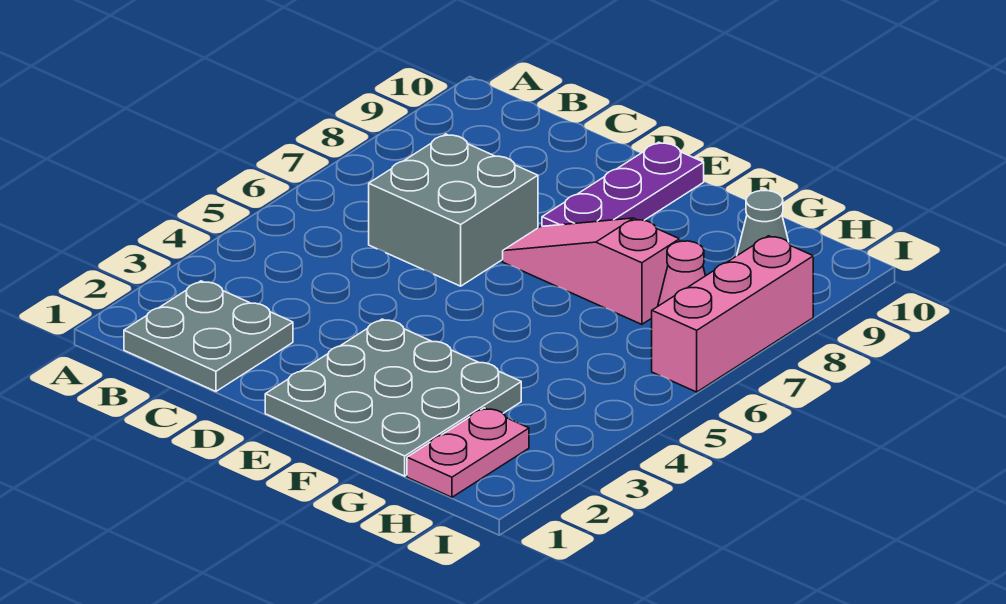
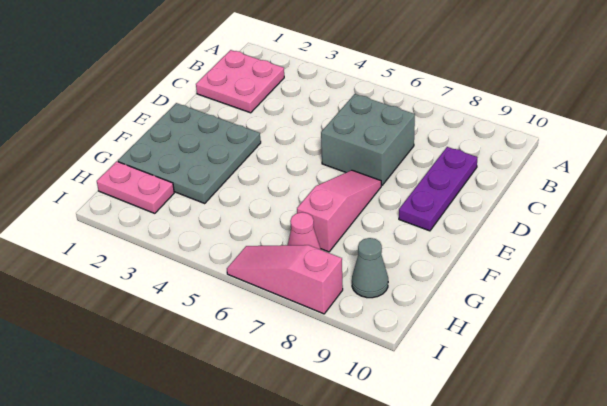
grey 2x2 plate [124,281,293,391] -> pink 2x2 plate [196,50,284,113]
purple 1x3 plate [542,142,704,226] -> purple 1x3 plate turned to [399,147,477,231]
pink 1x3 brick [652,236,813,392] -> pink 1x3 slope [227,245,343,314]

